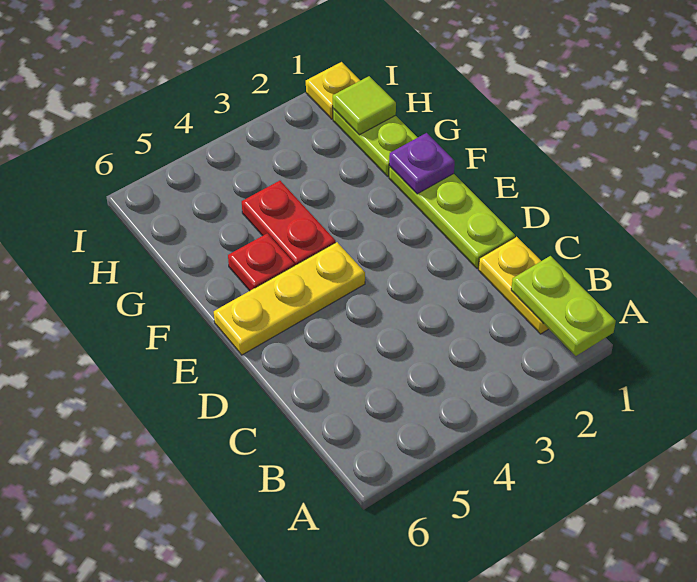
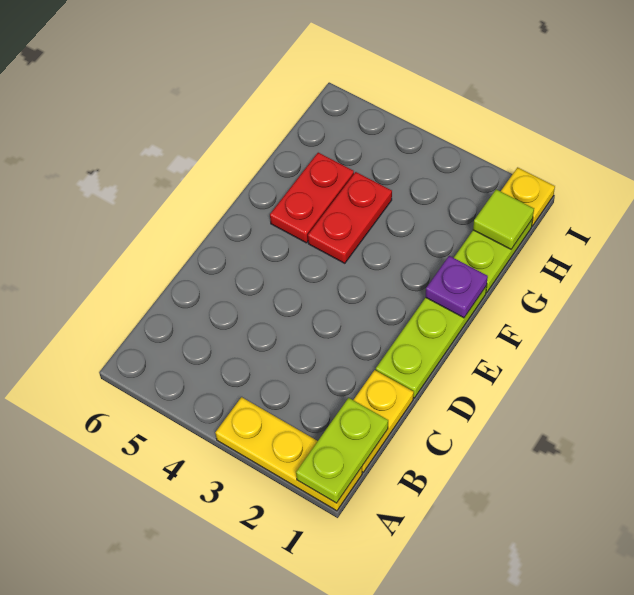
yellow 1x3 plate [214,242,365,355] -> yellow 1x3 plate moved to [215,397,362,511]
red 1x1 plate [228,233,295,291] -> red 1x2 plate [270,153,354,243]

